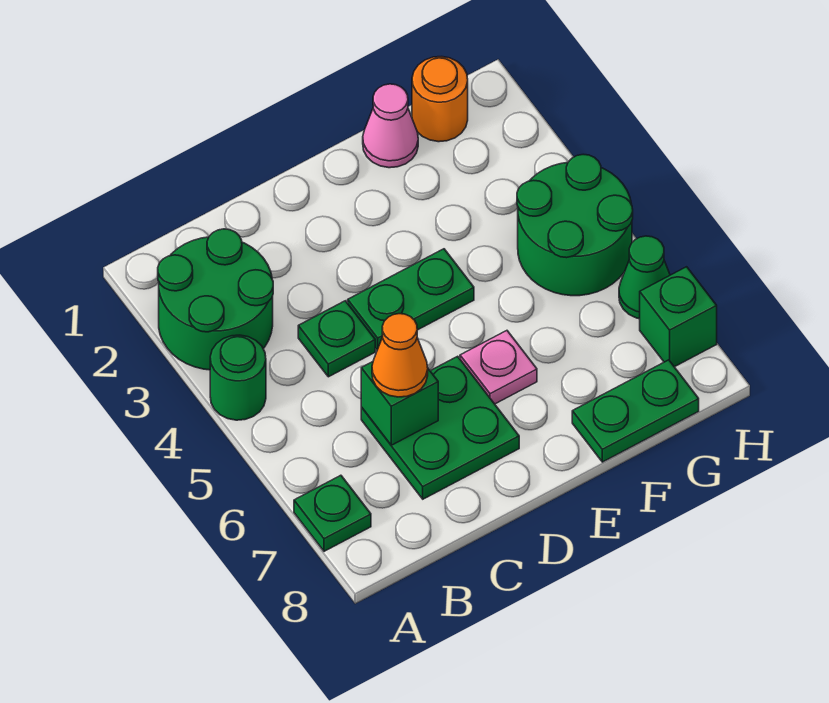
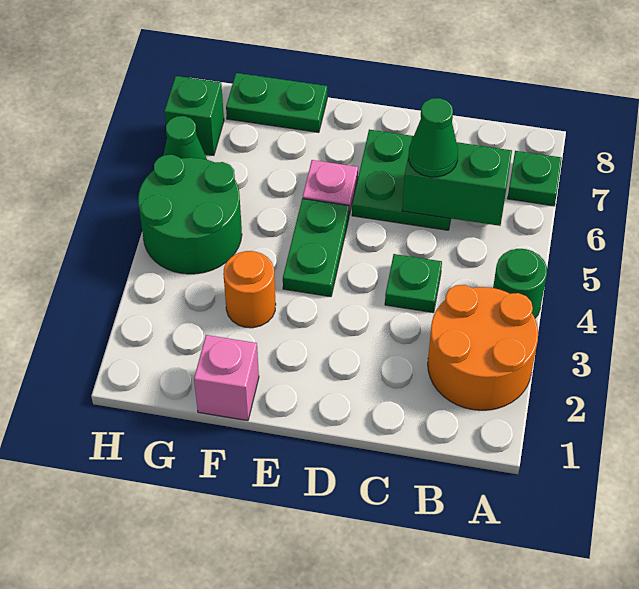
green 2x2 round brick [158,229,273,370] -> orange 2x2 round brick [428,285,538,410]
green 1x1 brick [361,362,438,445] -> green 1x2 brick [402,136,512,226]
orange 1x1 cone [372,314,428,397] -> green 1x1 cone [409,98,458,177]
green 1x2 plate [348,249,474,350] -> green 1x2 plate turned to [283,199,349,297]
pink 1x1 cone [363,84,418,168] -> pink 1x1 brick [194,335,259,421]
orange 1x1 round brick [412,57,468,142] -> orange 1x1 round brick moved to [223,251,276,328]

